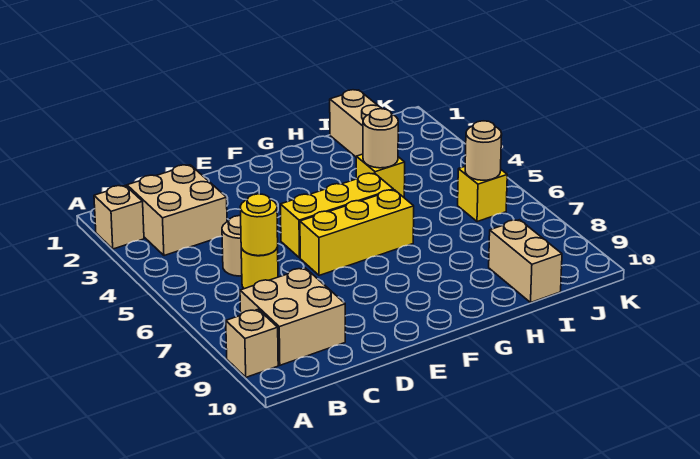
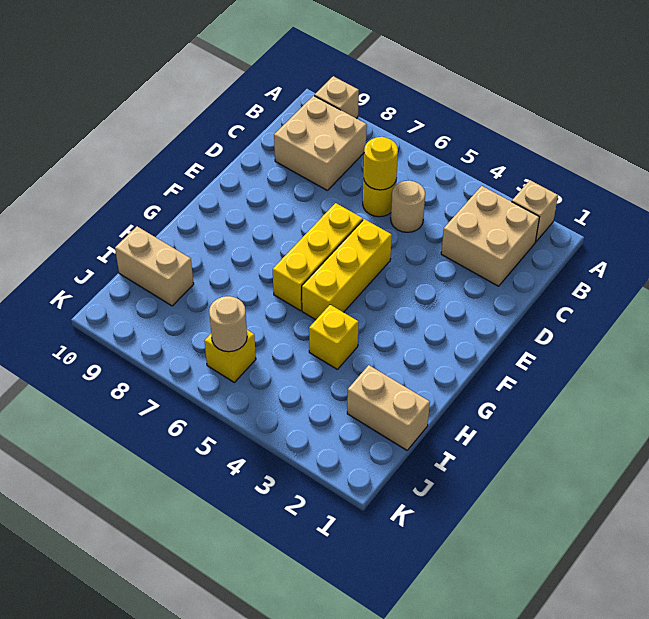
tan 1x1 round brick [363,109,398,168] -> none

